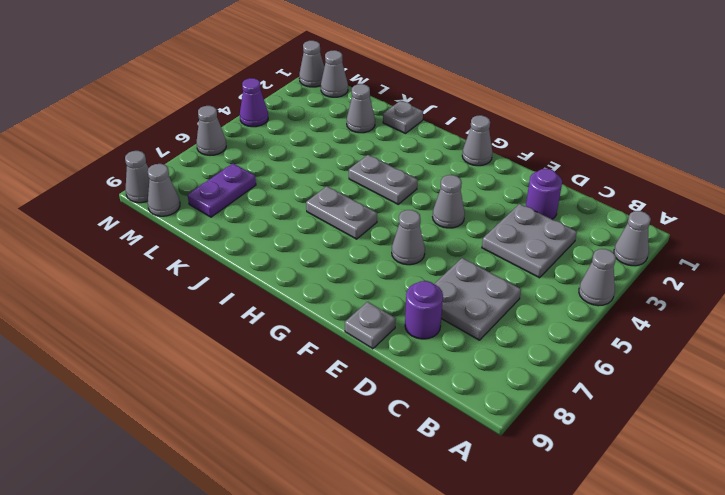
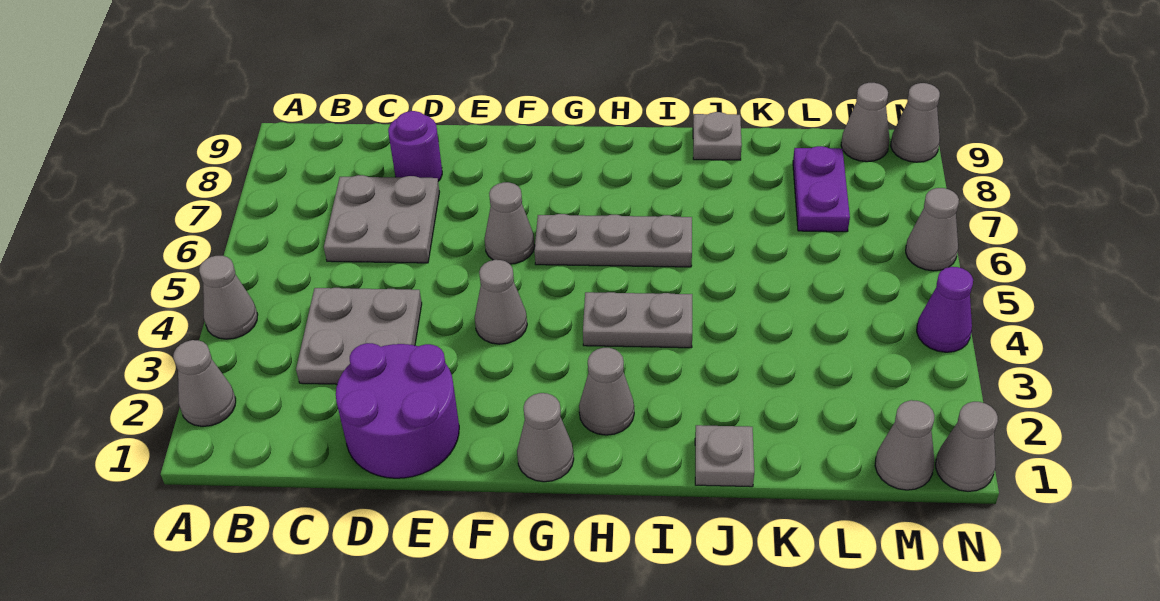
purple 1x1 round brick [526,169,562,219] -> purple 2x2 round brick [336,343,459,478]
grey 1x1 plate [345,302,396,349] -> grey 1x1 plate moved to [693,112,742,160]
grey 1x2 plate [306,186,377,239] -> grey 1x3 plate [535,214,692,267]
grey 1x1 cone [347,84,375,133] -> grey 1x1 cone moved to [579,348,634,435]

